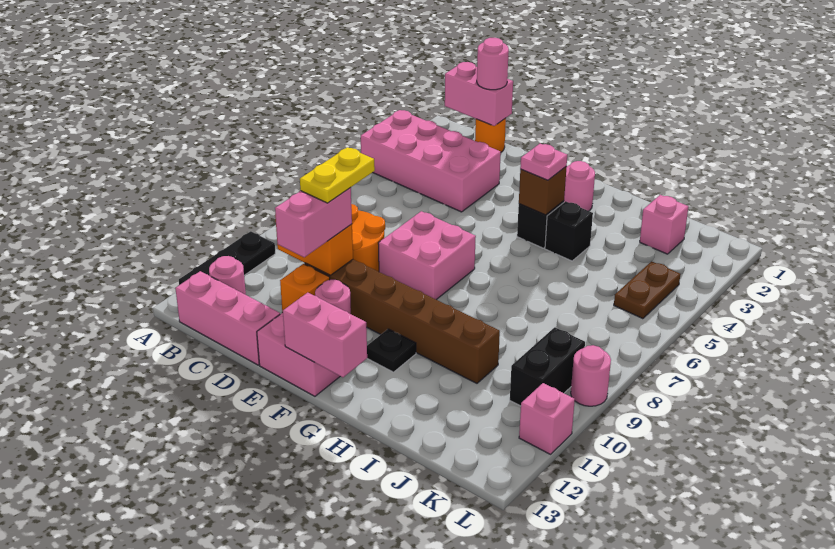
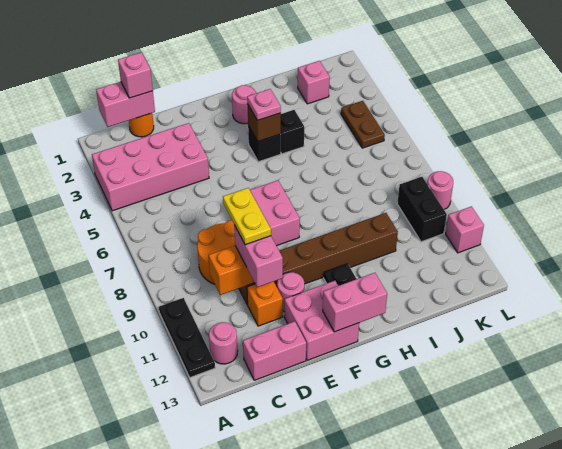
pink 1x3 brick [175,271,280,365] -> pink 1x2 brick [243,321,306,380]
pink 1x1 round brick [477,38,509,90] -> pink 1x1 brick [118,52,153,98]

